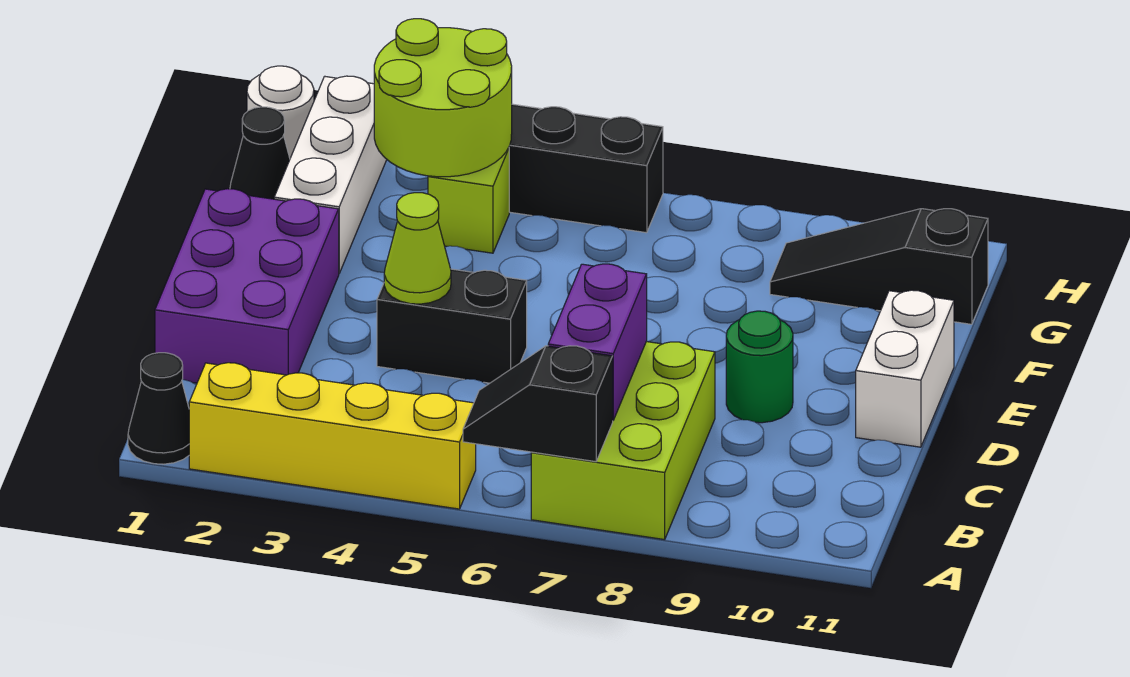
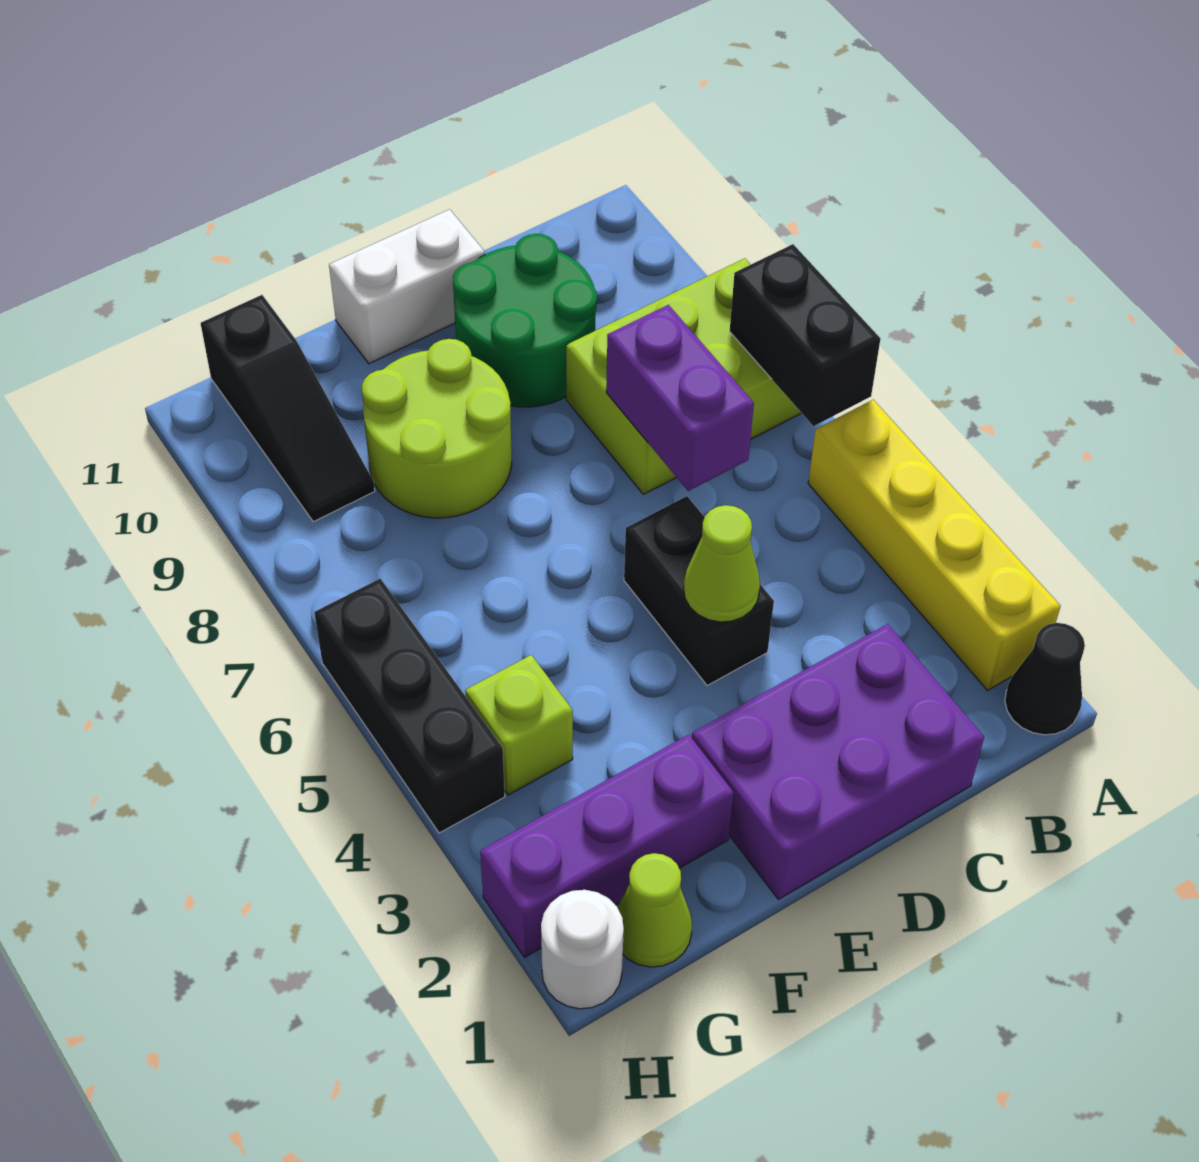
black 1x2 slope [463,346,613,462] -> black 1x2 brick [730,244,880,426]
purple 1x2 brick [548,264,647,420] -> purple 1x2 brick turned to [606,305,754,491]
green 1x1 round brick [726,311,793,423] -> green 2x2 round brick [453,234,597,407]
white 1x3 brick [274,76,387,273] -> purple 1x3 brick [480,735,734,957]
black 1x1 cone [230,107,290,199] -> lime 1x1 cone [617,853,692,967]
lime 2x2 round brick [374,19,512,177] -> lime 2x2 round brick moved to [362,339,512,518]

